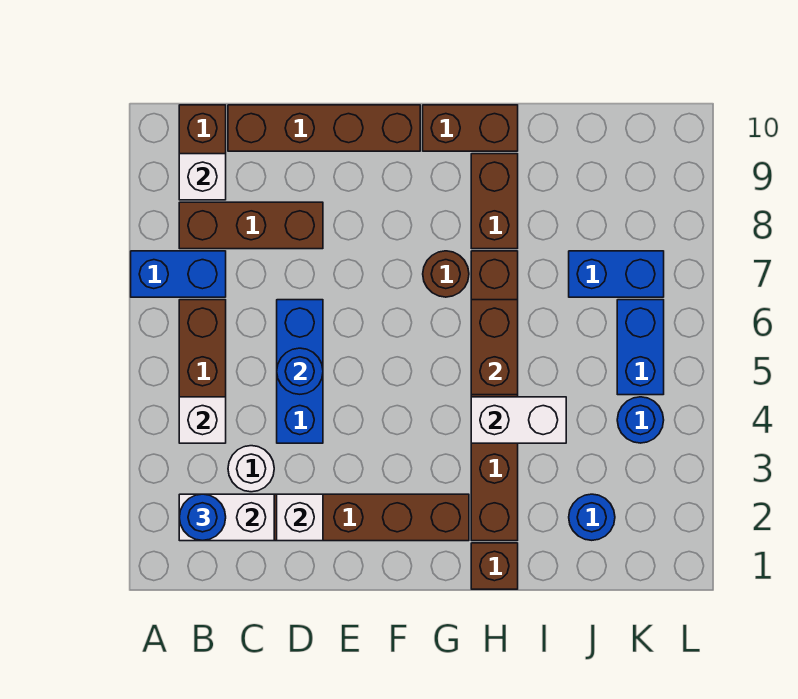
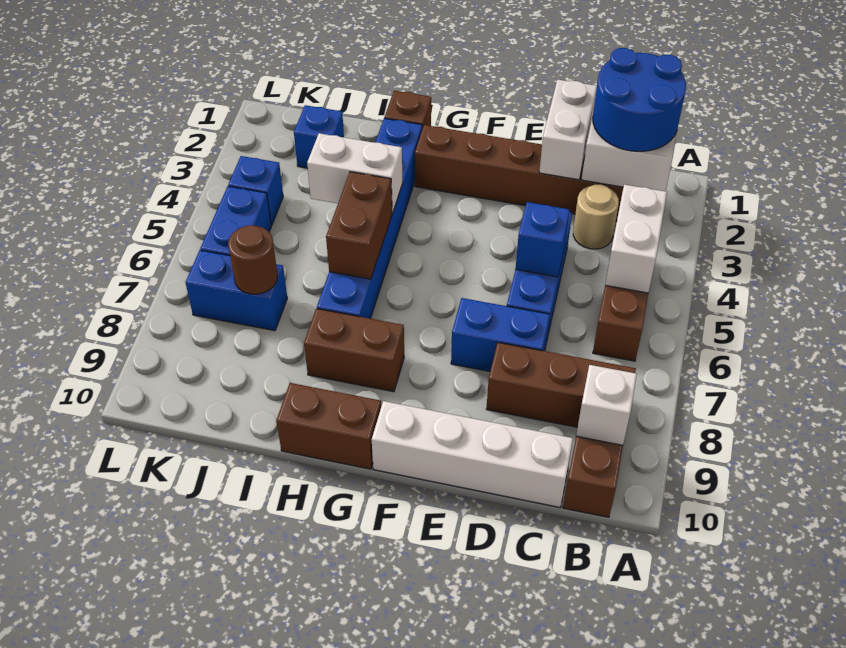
blue 1x2 brick [131,251,226,297] -> blue 1x2 brick moved to [451,298,550,371]
blue 1x1 round brick [179,494,226,541] -> blue 2x2 round brick [593,48,686,151]
white 1x1 brick [179,397,226,443] -> white 1x2 brick [605,185,667,293]
white 1x1 round brick [228,446,274,492] -> tan 1x1 round brick [573,185,619,249]
brown 1x4 brick [228,105,420,151] -> white 1x4 brick [372,401,573,507]
white 1x1 brick [277,494,323,541] -> white 1x2 brick [539,80,597,180]
blue 1x1 round brick [277,348,323,394] -> blue 1x1 brick [516,202,570,277]
brown 1x1 round brick [423,251,469,297] -> brown 1x1 round brick moved to [228,225,278,294]
brown 1x6 brick [471,251,518,541] -> blue 1x6 brick [317,118,422,319]
brown 1x2 brick [471,154,518,249] -> brown 1x2 brick turned to [304,309,404,392]
blue 1x1 round brick [569,494,615,540] -> blue 1x1 brick [294,105,344,168]
blue 1x1 round brick [617,397,664,443] -> blue 1x1 brick [228,156,283,225]

